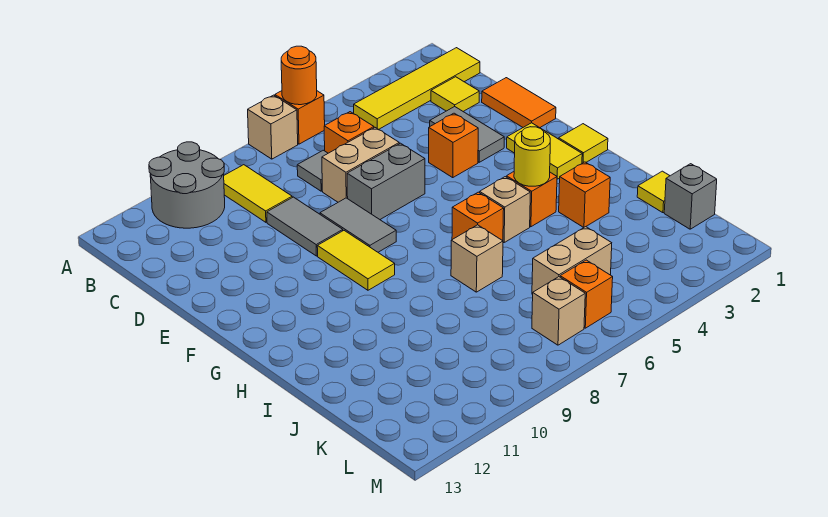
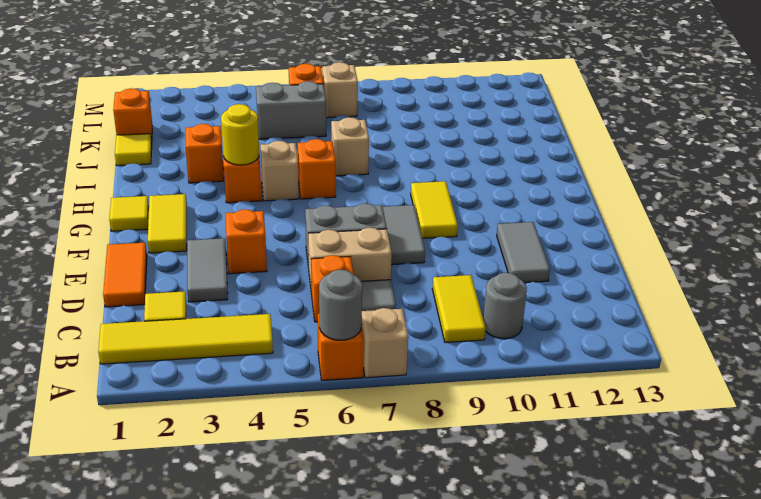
orange 1x1 round brick [281,46,317,105] -> grey 1x1 round brick [319,270,362,340]
grey 2x2 round brick [149,142,225,228] -> grey 1x1 round brick [483,273,527,339]
grey 1x2 tile [267,197,343,256] -> grey 1x2 tile moved to [497,222,550,283]
grey 1x1 brick [664,164,717,229] -> orange 1x1 brick [113,88,152,143]
tan 1x2 brick [532,227,612,294] -> grey 1x2 brick [256,81,326,139]

